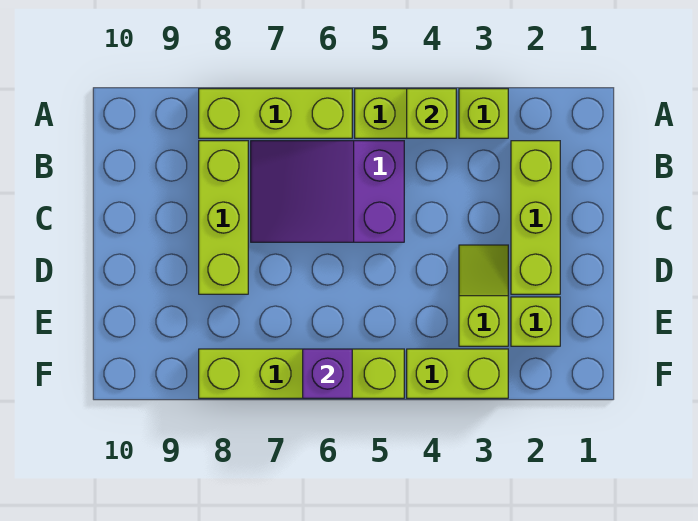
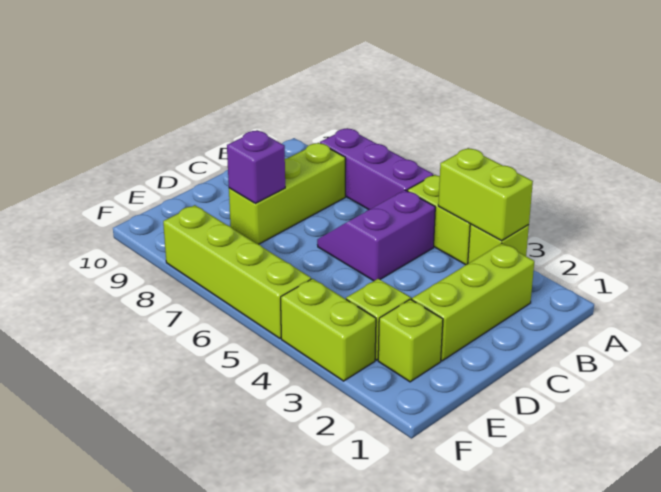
lime 1x1 brick [407,89,456,138] -> lime 1x2 brick [438,148,533,241]
lime 1x3 brick [199,89,352,138] -> purple 1x3 brick [320,128,433,209]
purple 2x3 slope [251,141,404,242] -> purple 2x2 slope [317,190,435,281]
purple 1x1 brick [303,349,352,398] -> purple 1x1 brick moved to [227,130,285,203]

